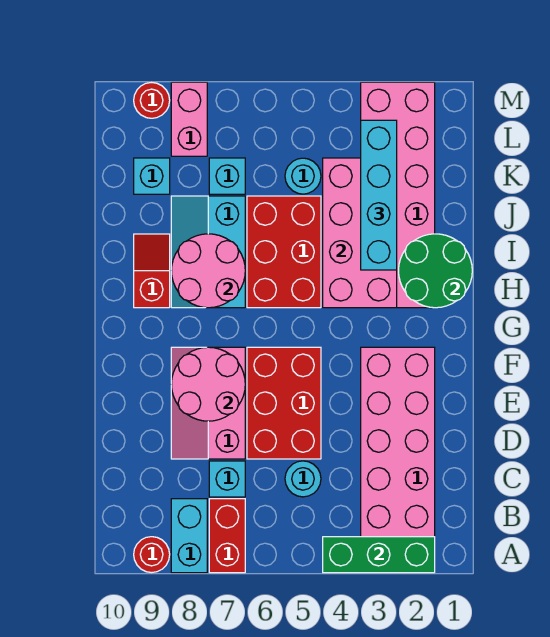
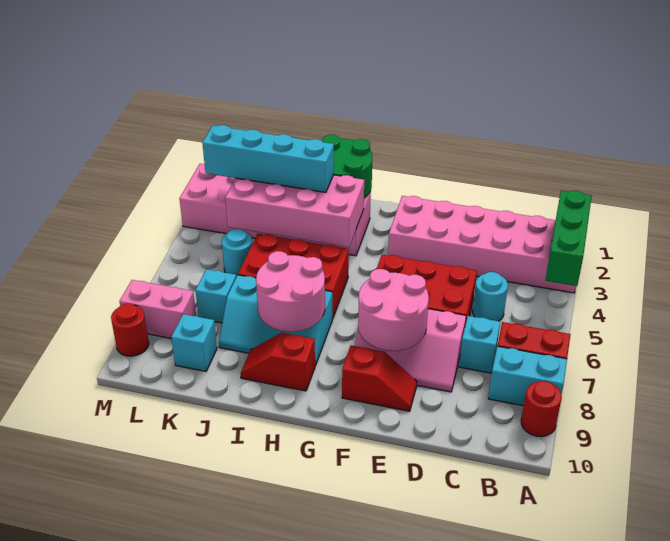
none -> red 1x2 slope [342,346,417,411]

